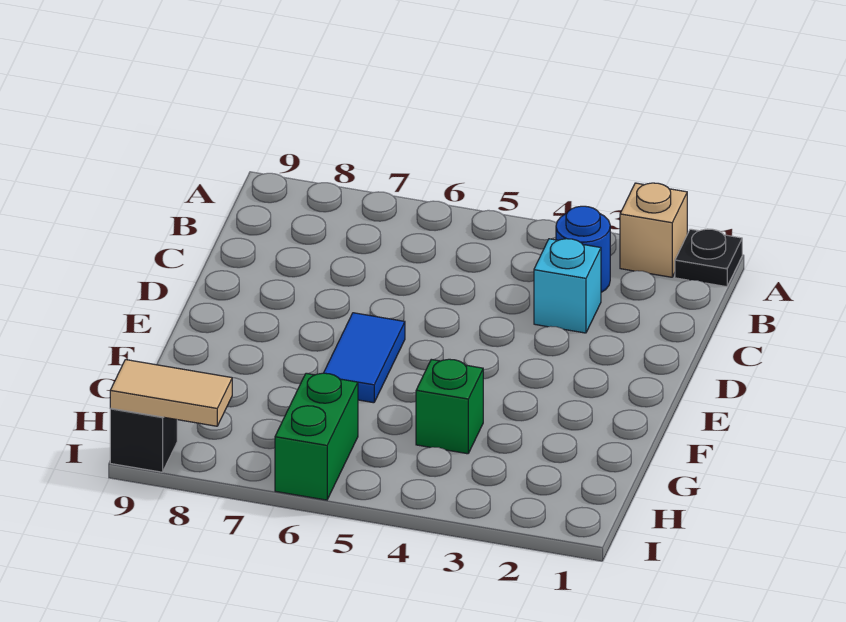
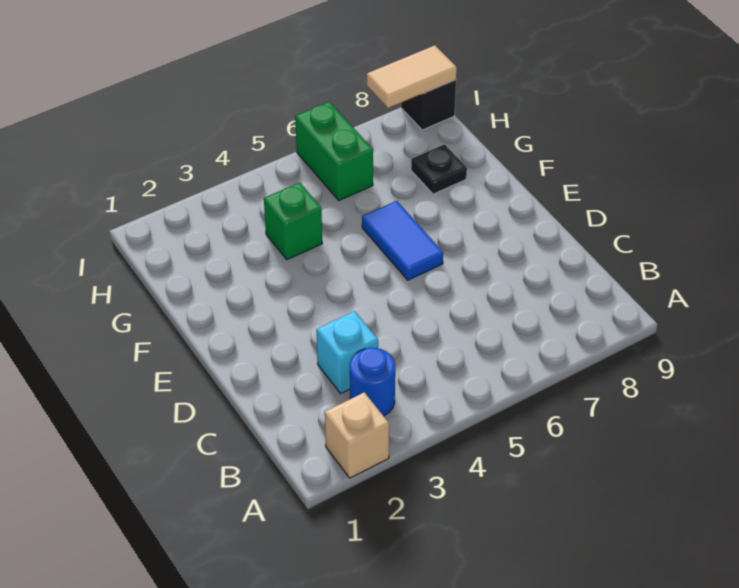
black 1x1 plate [675,229,742,287] -> black 1x1 plate moved to [411,144,467,194]

